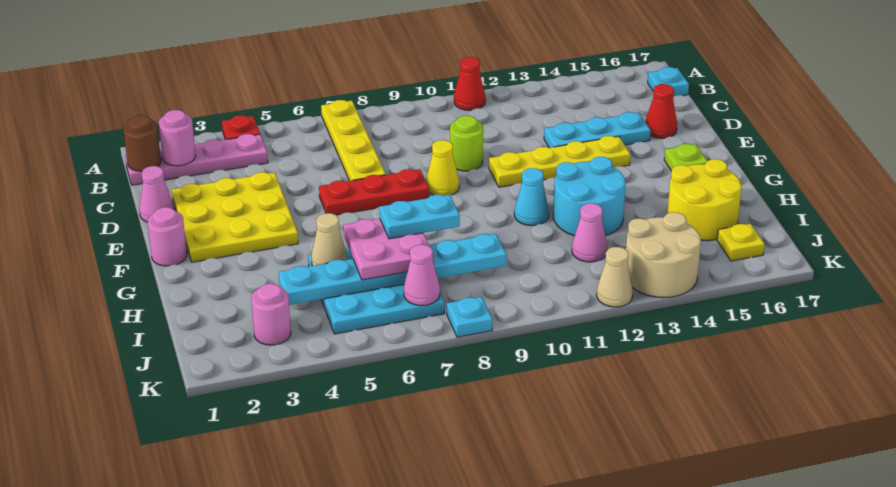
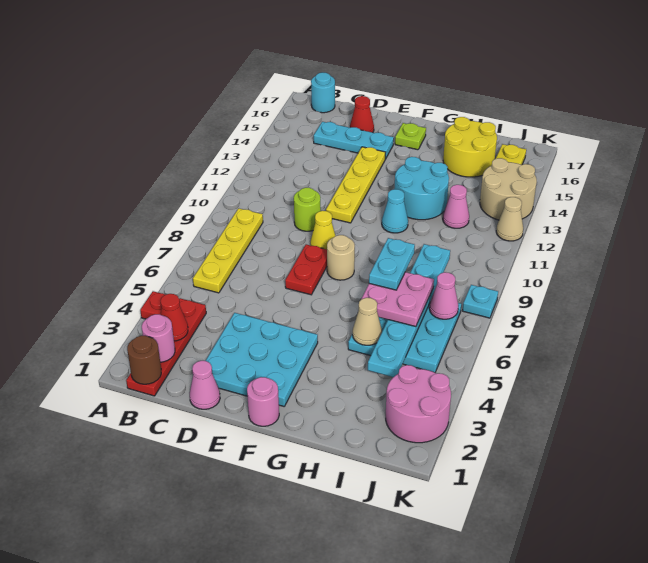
yellow 1x4 plate [321,100,386,181] -> yellow 1x4 plate turned to [193,208,263,293]
red 1x1 cone [454,57,486,110] -> red 1x1 cone moved to [160,294,188,341]
pink 1x4 plate [125,134,268,185] -> red 1x4 plate [126,298,206,396]
cyan 1x1 plate [648,67,689,96] -> cyan 1x1 round brick [311,72,335,113]
yellow 3x3 plate [172,172,298,262] -> cyan 3x3 plate [206,313,318,406]
cyan 1x3 plate [544,112,651,148] -> cyan 1x3 plate turned to [314,122,394,159]
red 1x3 plate [319,169,429,215] -> red 1x2 plate [285,244,327,295]
none -> tan 1x1 round brick [327,235,355,280]
pink 1x1 round brick [251,284,291,345] -> pink 2x2 round brick [386,365,451,443]

